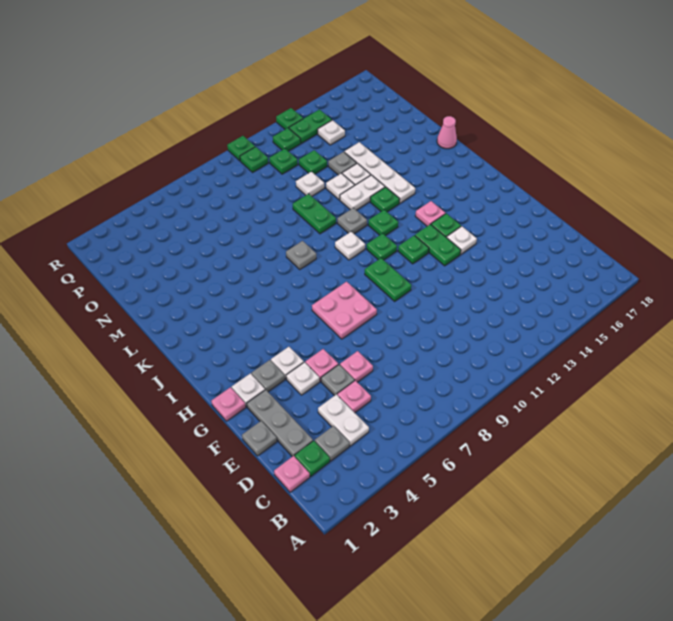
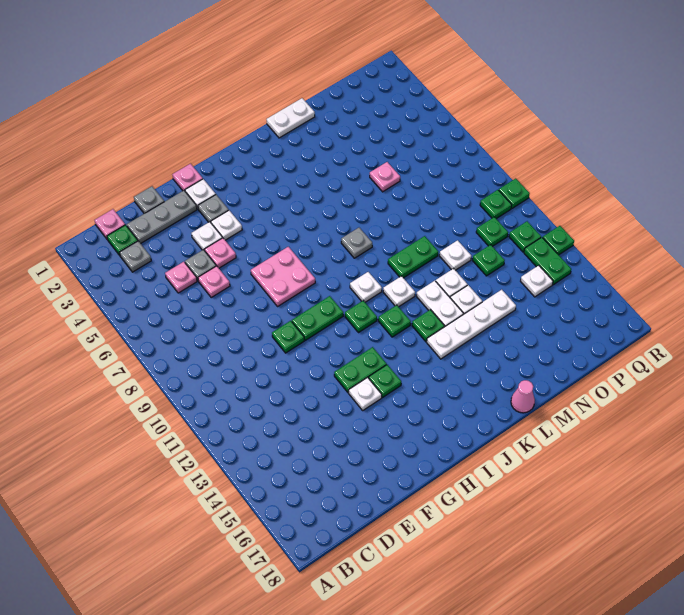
white 1x2 plate [318,394,369,446] -> white 1x2 plate moved to [267,98,315,138]
green 1x1 plate [398,235,429,264] -> green 1x1 plate moved to [272,321,304,353]
pink 1x1 plate [415,201,445,226] -> pink 1x1 plate moved to [370,162,400,192]
grey 1x1 plate [337,208,367,234] -> white 1x1 plate [383,276,415,307]
grey 1x1 plate [328,152,357,175] -> none

